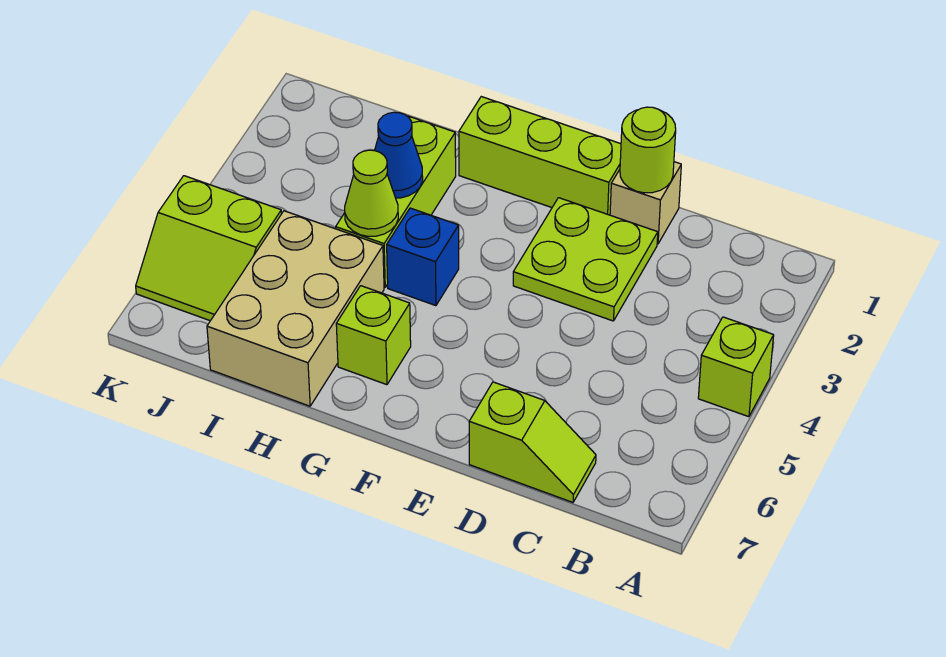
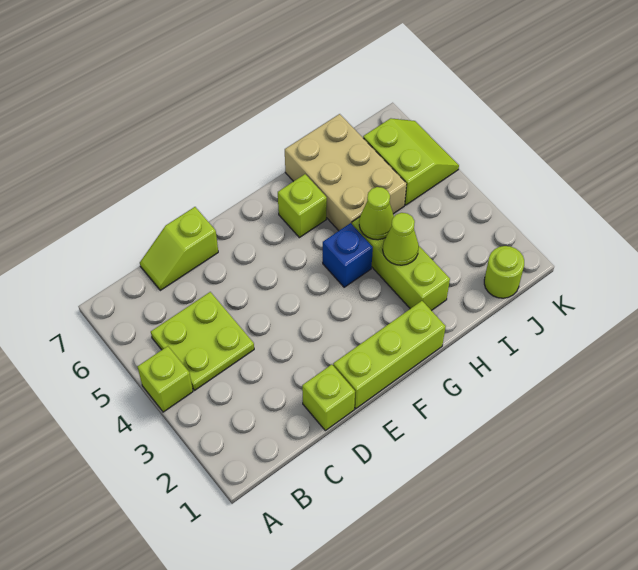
tan 1x1 brick [610,162,681,244] -> lime 1x1 brick [302,364,355,431]
lime 1x1 round brick [620,107,676,193] -> lime 1x1 round brick moved to [484,246,524,298]
lime 2x2 plate [513,198,658,321] -> lime 2x2 plate moved to [151,292,254,390]
blue 1x1 cone [375,112,423,198] -> lime 1x1 cone [383,213,419,265]
lime 2x2 slope [136,176,282,321] -> lime 2x2 slope turned to [363,118,459,205]

